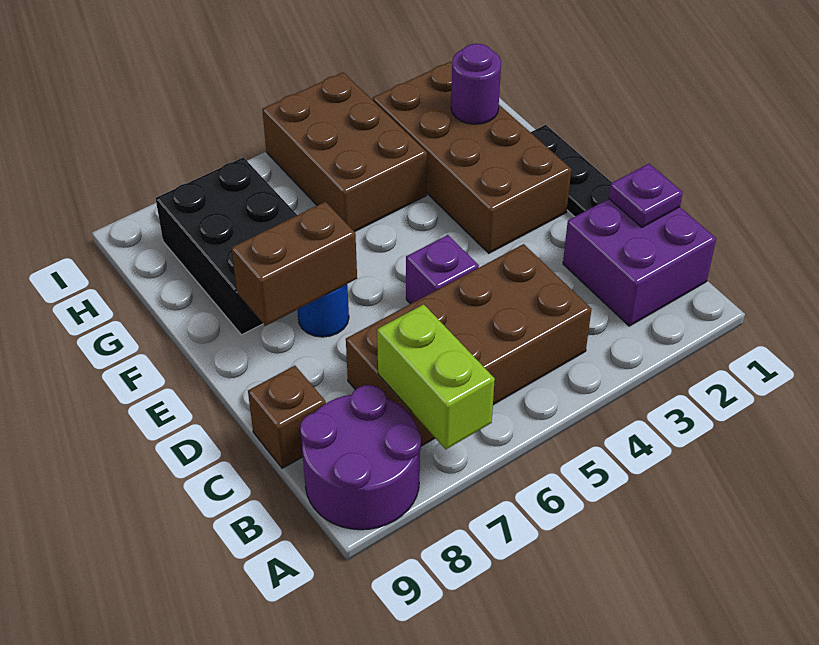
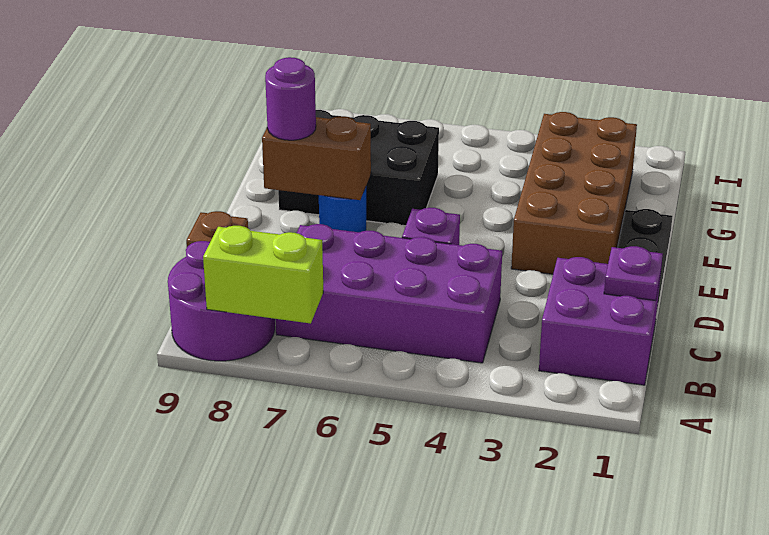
lime 1x2 brick [377,304,495,449] -> lime 1x2 brick turned to [203,226,323,324]
brown 2x4 brick [346,244,591,446] -> purple 2x4 brick [276,224,502,363]
black 2x3 brick [155,157,297,335] -> black 2x3 brick turned to [278,110,439,226]
purple 1x1 round brick [451,44,501,124] -> purple 1x1 round brick moved to [265,57,316,140]
brown 2x3 brick [262,73,427,232] -> none

